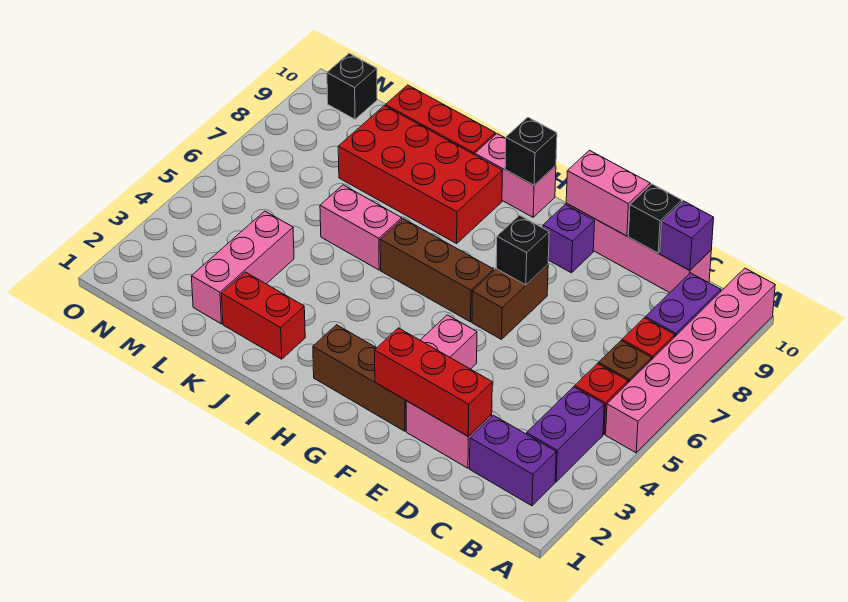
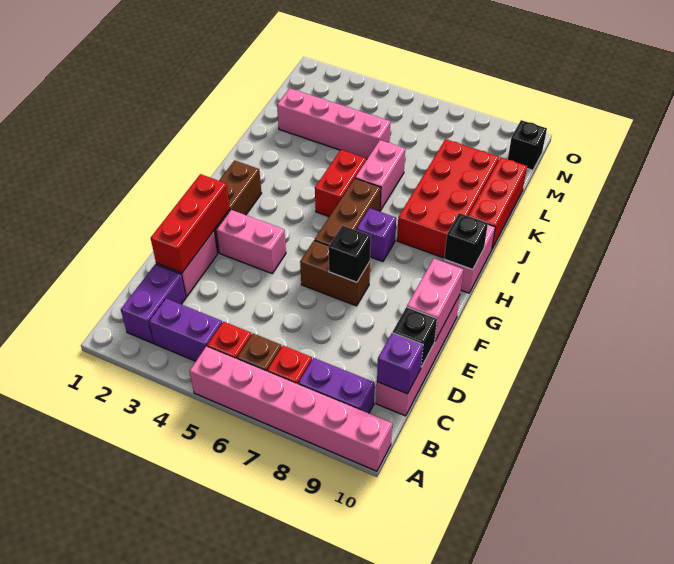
purple 1x1 brick [543,205,595,273] -> purple 1x1 brick moved to [357,208,396,262]
red 1x2 brick [221,272,305,359] -> red 1x2 brick moved to [315,150,366,217]
pink 1x3 brick [191,211,294,324] -> pink 1x4 brick [277,88,391,159]

